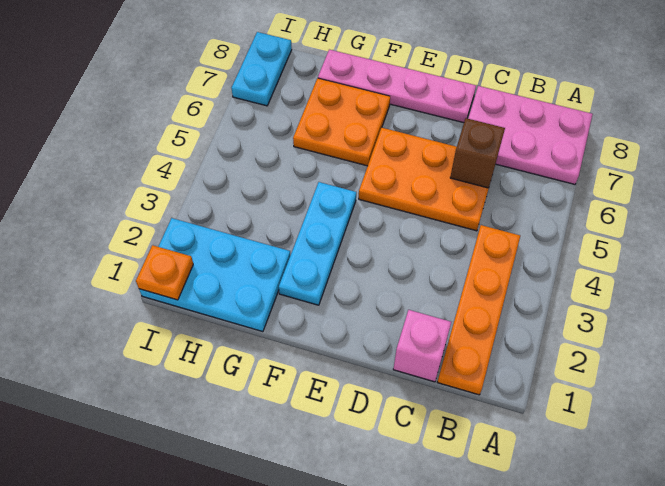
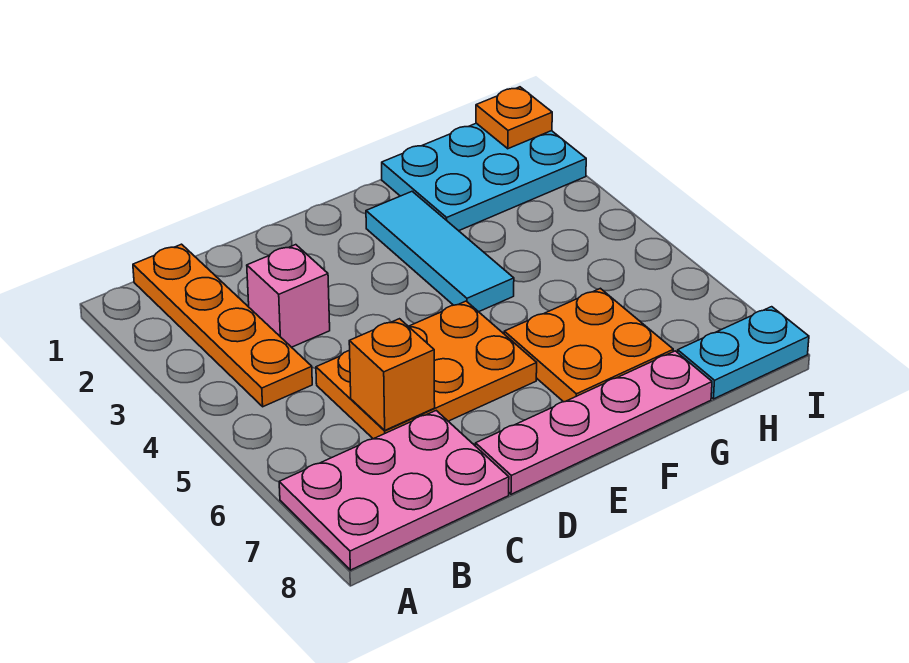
pink 1x1 brick [393,310,451,382] -> pink 1x1 brick moved to [247,245,330,347]
brown 1x1 brick [450,118,505,188] -> orange 1x1 brick [349,319,435,430]
cyan 1x3 plate [279,182,356,305] -> cyan 1x3 tile [366,191,514,312]
cyan 1x2 plate [231,32,292,106] -> cyan 1x2 plate turned to [677,307,809,399]

